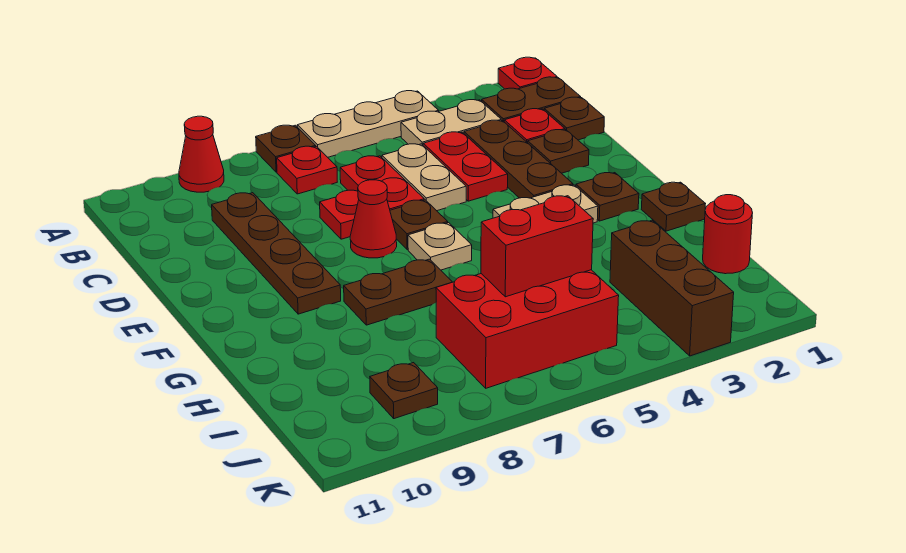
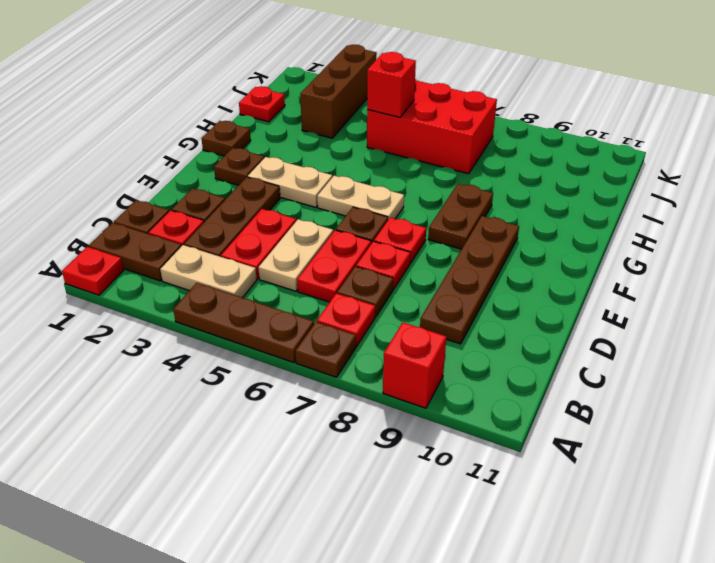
tan 1x3 plate [297,91,439,157] -> brown 1x3 plate [173,283,314,363]
red 1x1 cone [179,116,224,192] -> red 1x1 brick [383,323,446,408]
red 1x1 cone [350,180,397,258] -> red 1x1 plate [374,218,426,263]
tan 1x1 plate [408,223,472,270] -> tan 1x2 plate [317,176,404,220]
brown 1x2 plate [344,259,452,325] -> brown 1x2 plate turned to [428,184,493,249]
red 1x1 round brick [703,195,752,274] -> red 1x1 plate [239,86,285,122]
red 1x2 brick [481,196,593,297] -> red 1x1 brick [367,52,416,117]
brown 1x1 plate [370,363,438,419] -> brown 1x1 plate moved to [337,267,393,317]

